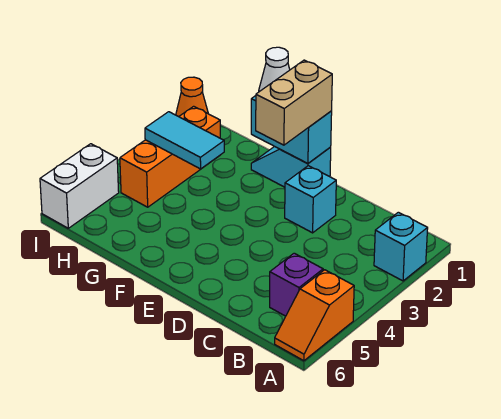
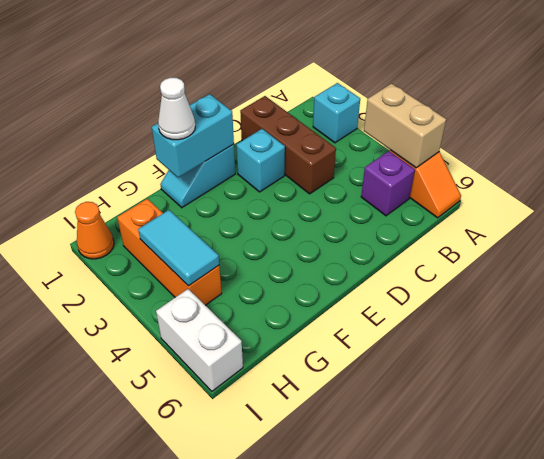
none -> brown 1x3 brick [240,96,336,194]
tan 1x2 brick [256,60,332,145] -> tan 1x2 brick moved to [364,84,446,168]
cyan 1x2 tile [145,112,224,169] -> cyan 1x2 tile turned to [138,210,219,286]

